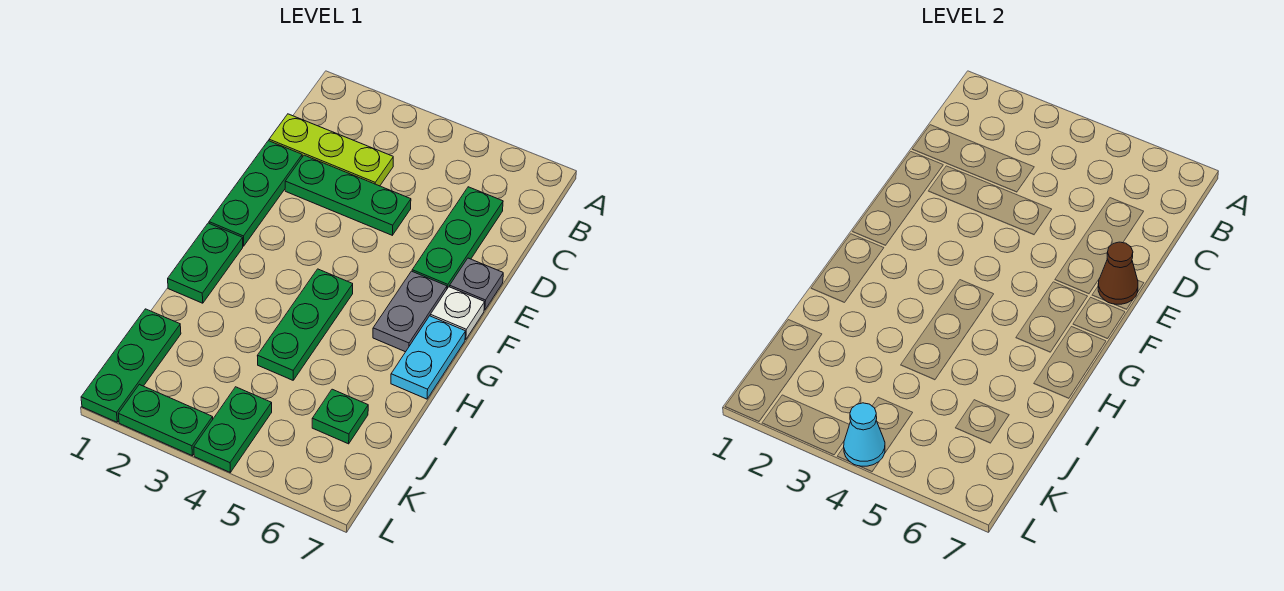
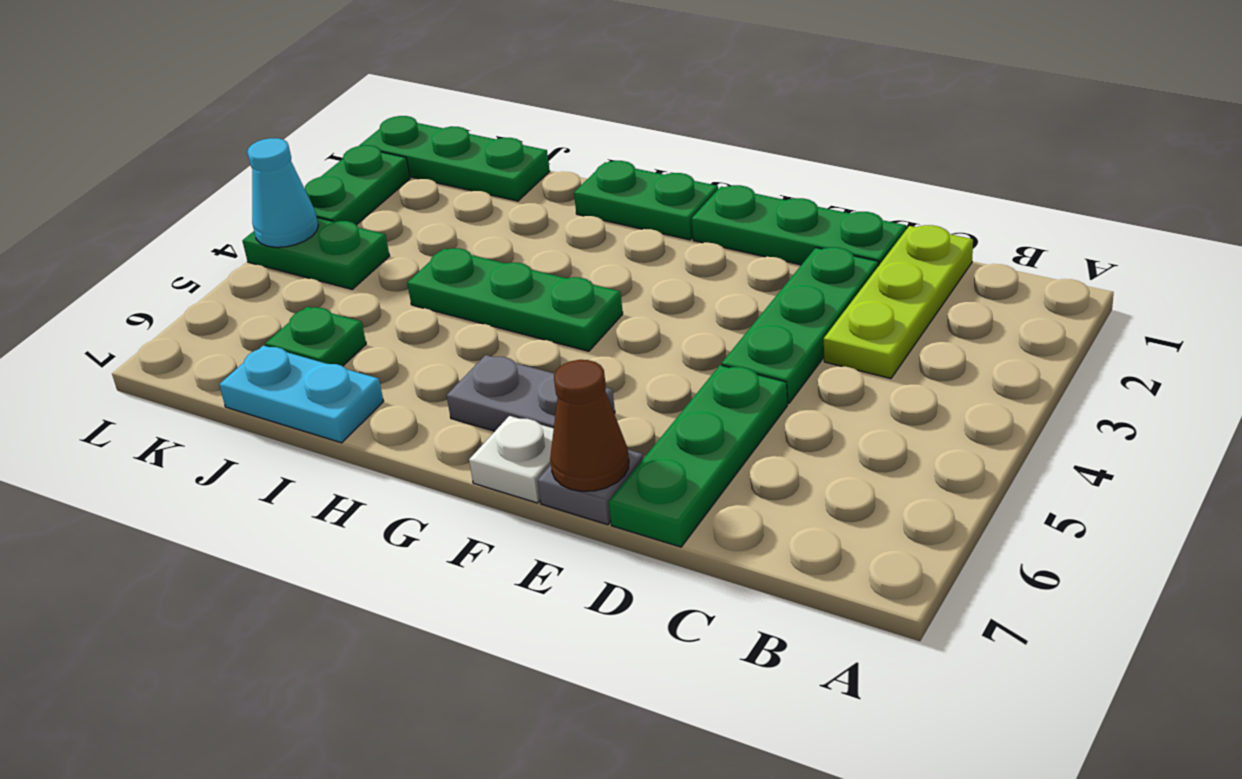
green 1x3 plate [412,187,503,289] -> green 1x3 plate turned to [609,365,787,547]
cyan 1x2 plate [391,316,466,399] -> cyan 1x2 plate moved to [219,346,384,443]

